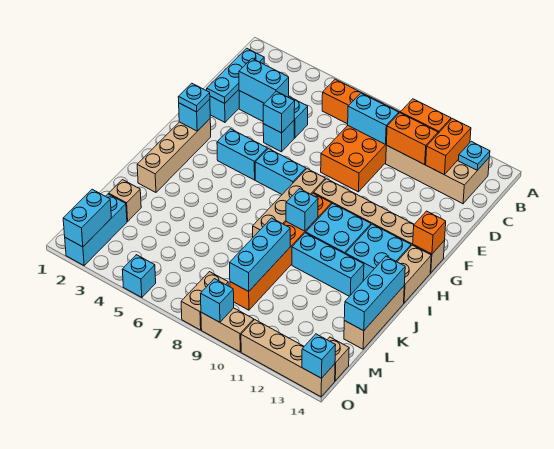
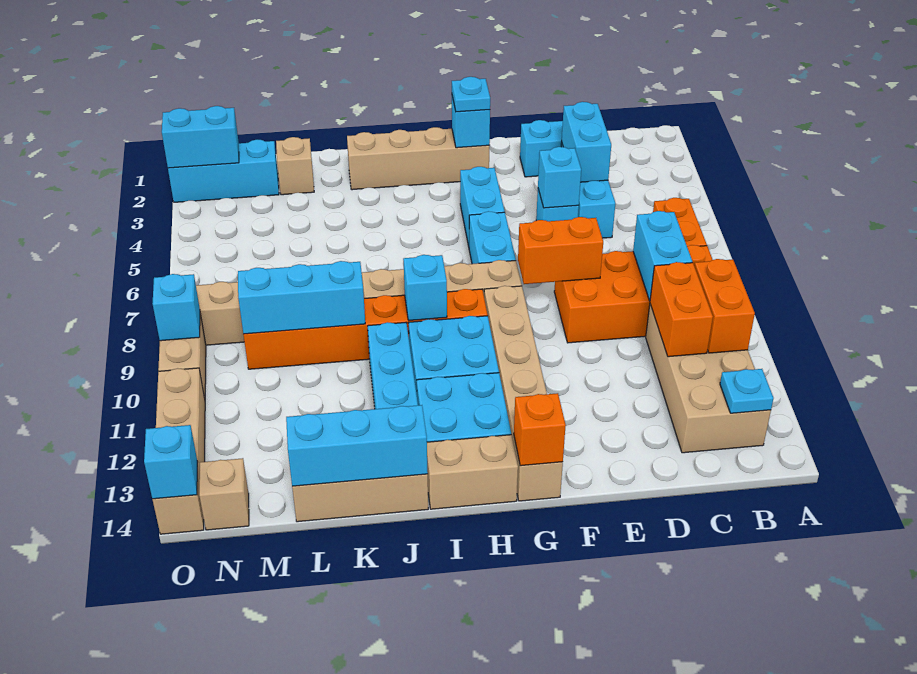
orange 1x2 brick [426,119,471,175] -> orange 1x2 brick moved to [518,217,603,284]
cyan 1x3 plate [207,48,264,103] -> none
cyan 1x1 brick [122,255,156,298] -> none

